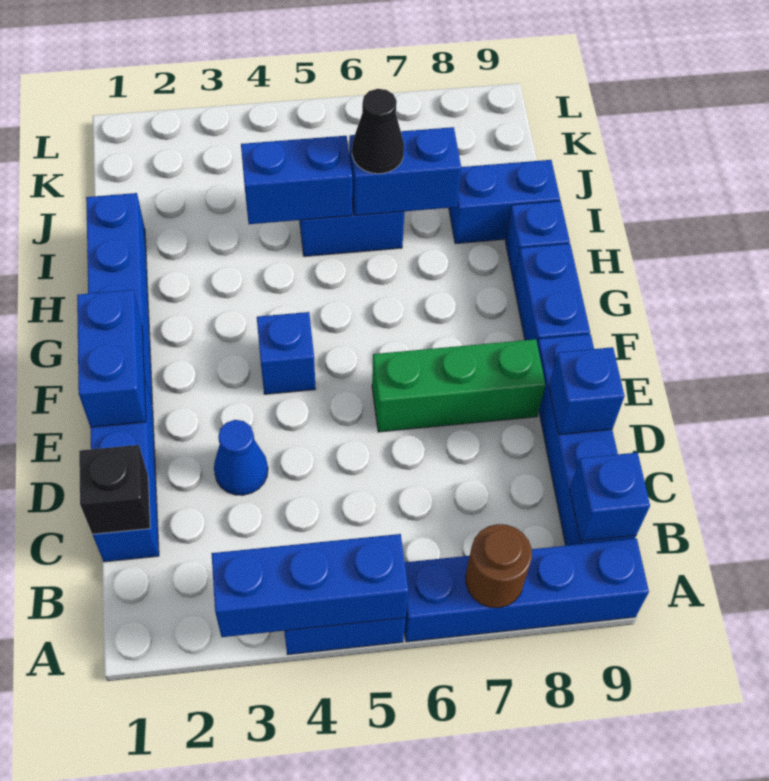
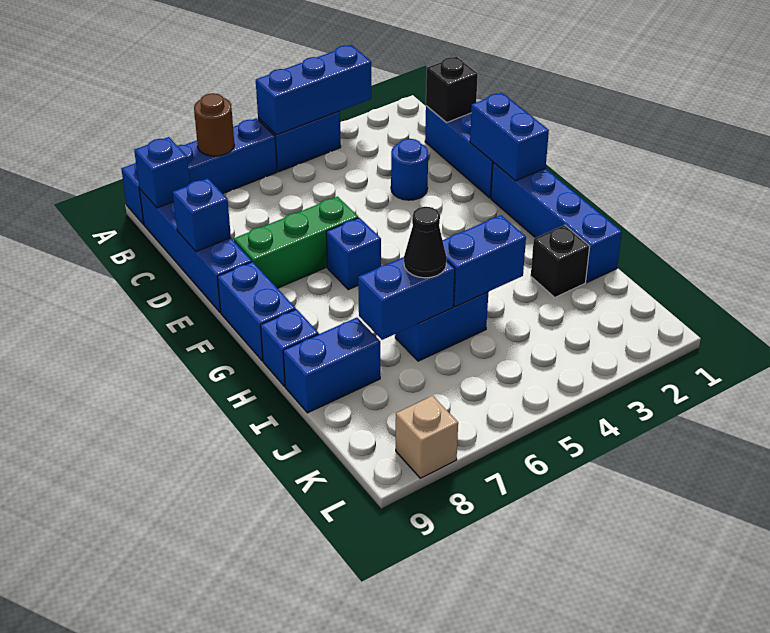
blue 1x1 cone [214,420,268,495] -> blue 1x1 round brick [391,139,428,200]
blue 1x1 brick [257,312,316,394] -> blue 1x1 brick moved to [326,218,381,290]
none -> black 1x1 brick [531,225,590,297]
none -> tan 1x1 brick [396,396,458,478]

